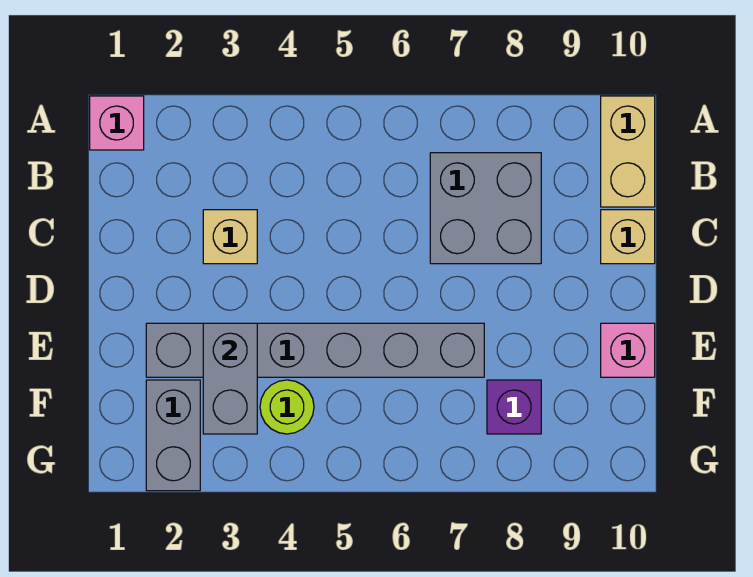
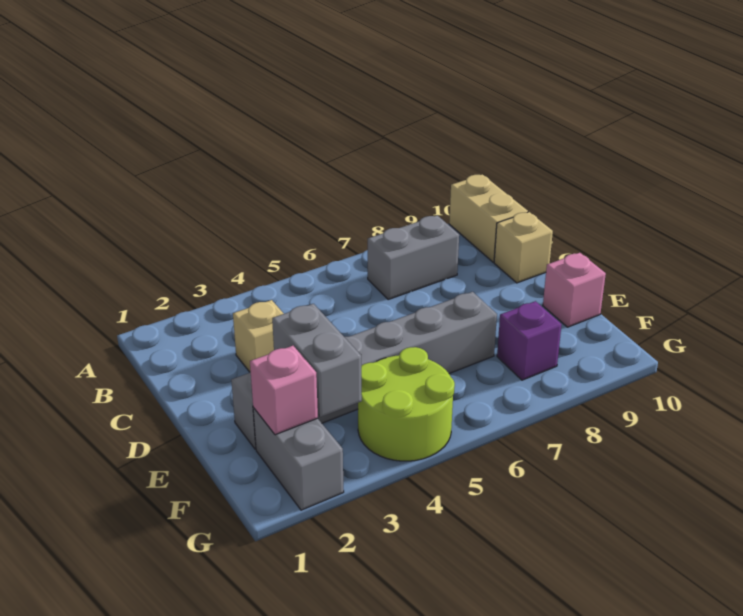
pink 1x1 brick [90,96,144,150] -> pink 1x1 brick moved to [250,346,318,435]
grey 2x2 brick [430,153,541,264] -> grey 1x2 brick [368,215,459,299]
lime 1x1 round brick [260,380,314,434] -> lime 2x2 round brick [358,347,455,461]

